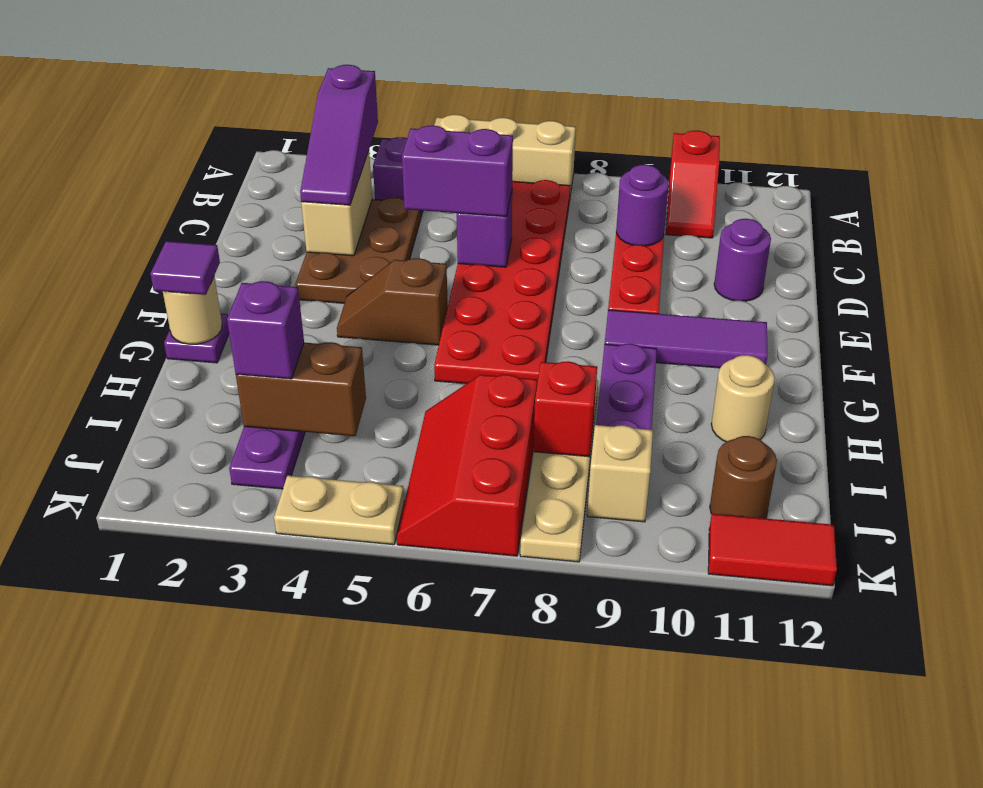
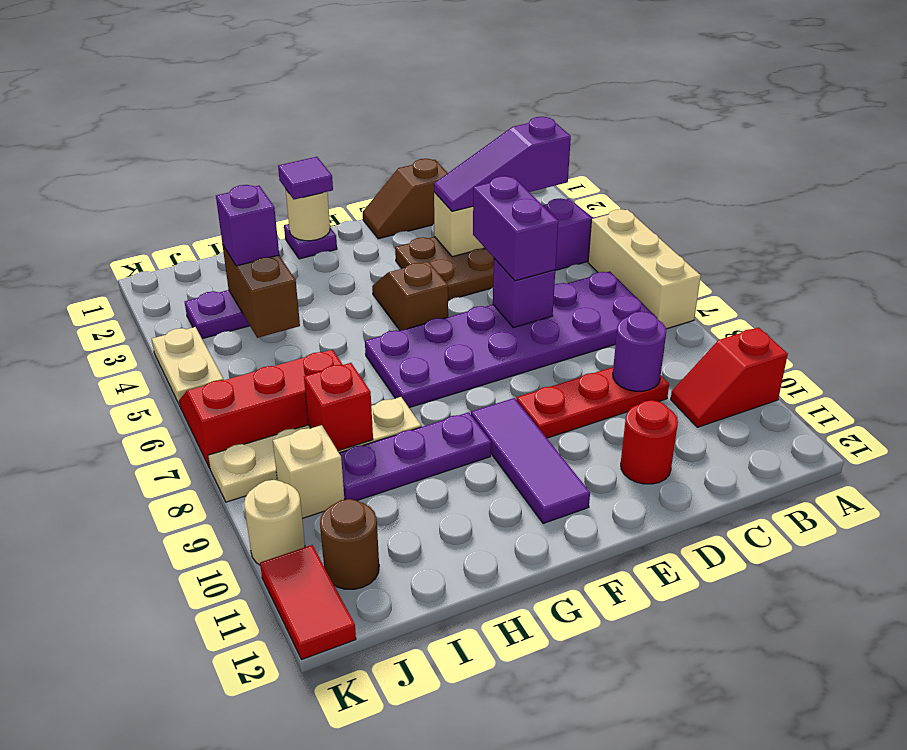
red 2x6 plate [434,180,570,384] -> purple 2x6 plate [365,271,657,408]
none -> brown 1x2 slope [363,159,447,239]
purple 1x1 round brick [714,219,771,301] -> red 1x1 round brick [621,400,678,484]
tan 1x1 round brick [711,355,775,442] -> tan 1x1 round brick moved to [244,480,305,565]

